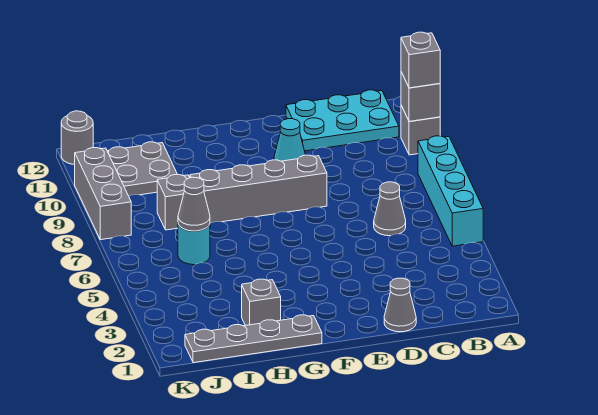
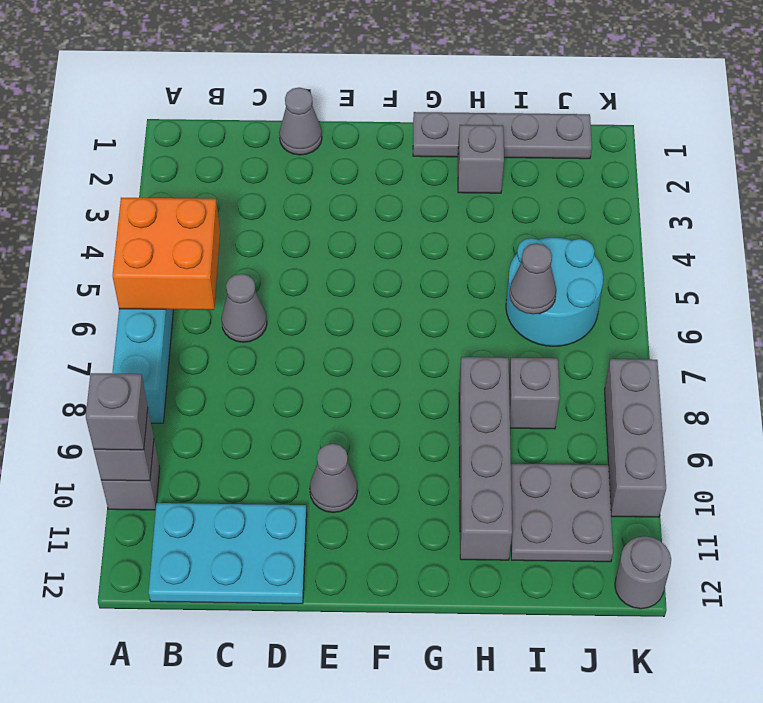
none -> orange 2x2 brick [112,198,220,310]
grey 1x4 brick [190,155,327,223] -> grey 1x4 brick turned to [459,357,512,560]
cyan 1x1 cone [274,119,305,161] -> grey 1x1 cone [310,444,358,513]
cyan 1x1 round brick [178,224,210,265] -> cyan 2x2 round brick [506,238,603,346]

